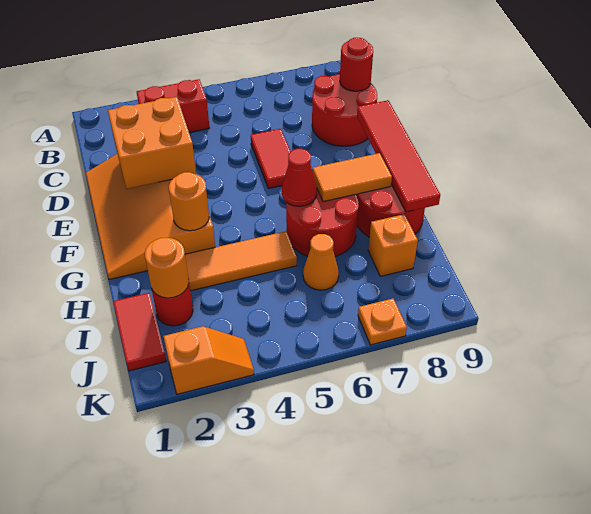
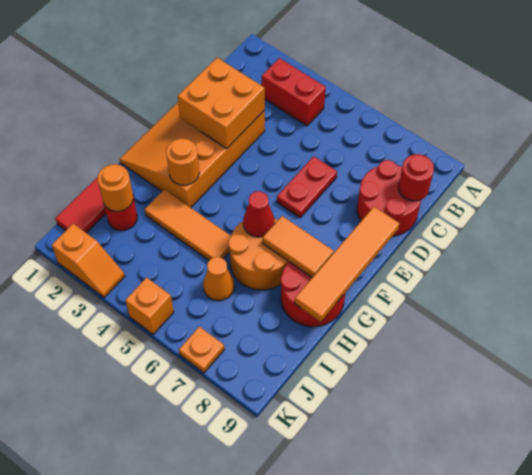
red 1x2 tile [251,129,291,189] -> red 1x2 plate [277,156,337,218]
red 1x4 tile [357,100,440,212] -> orange 1x4 tile [295,207,399,321]
red 2x2 round brick [286,189,359,257] -> orange 2x2 round brick [228,218,289,290]
orange 1x1 brick [368,214,418,276] -> orange 1x1 brick moved to [125,278,174,334]

